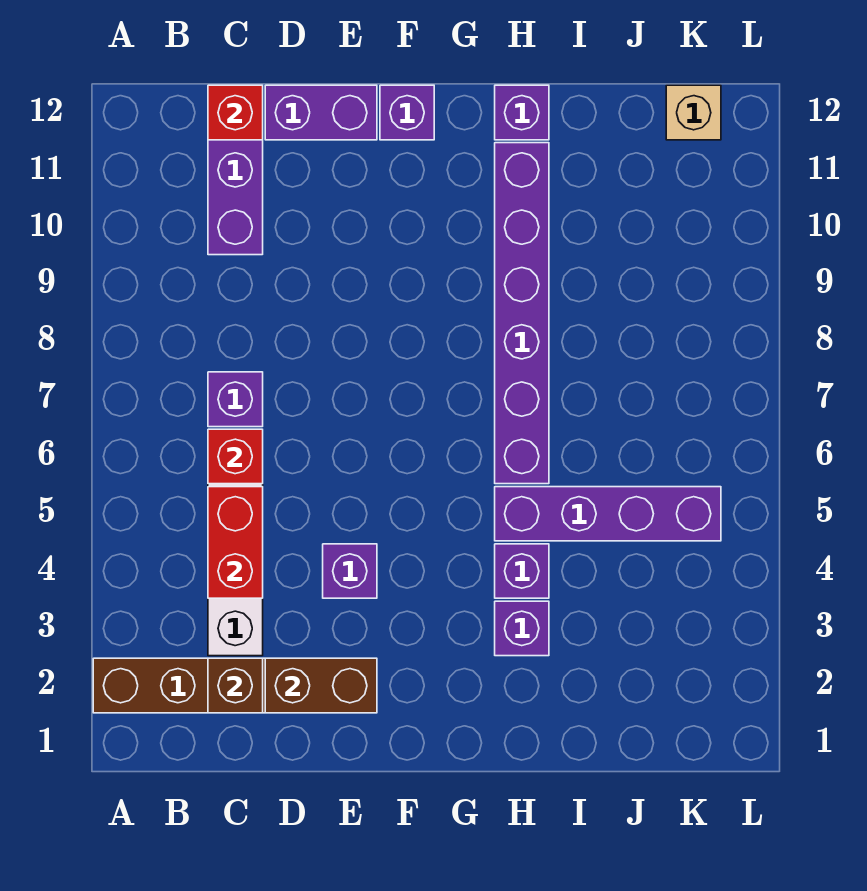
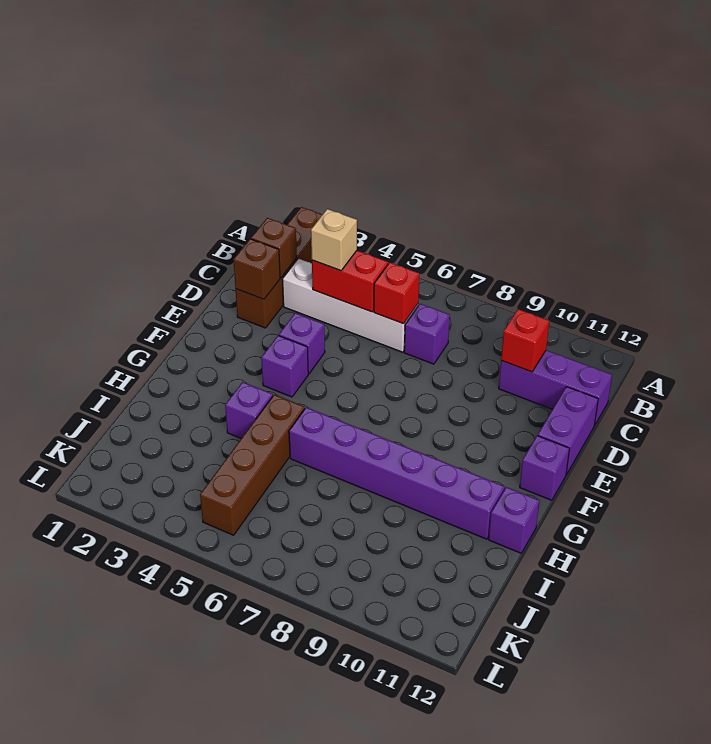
red 1x1 brick [208,85,263,140] -> red 1x1 brick moved to [501,309,549,372]
brown 1x2 brick [265,658,377,713] -> brown 1x1 brick [233,239,280,299]
purple 1x1 brick [495,601,549,656] -> purple 1x1 brick moved to [261,335,308,397]
purple 1x4 brick [495,487,721,541] -> brown 1x4 brick [200,395,305,535]
tan 1x1 brick [666,85,721,140] -> tan 1x1 brick moved to [311,209,357,271]

